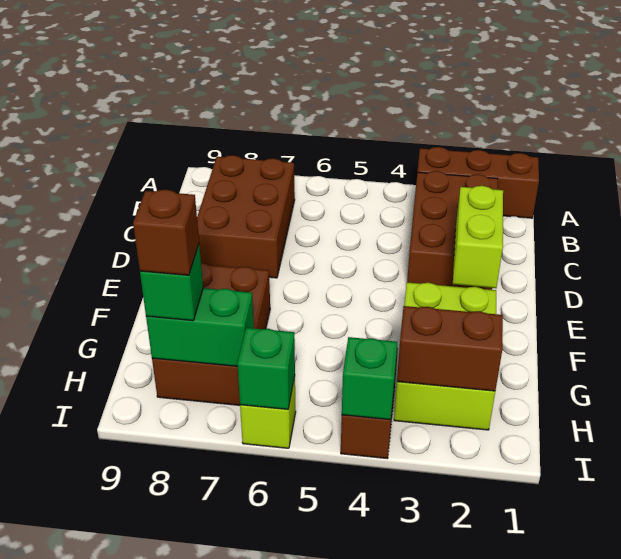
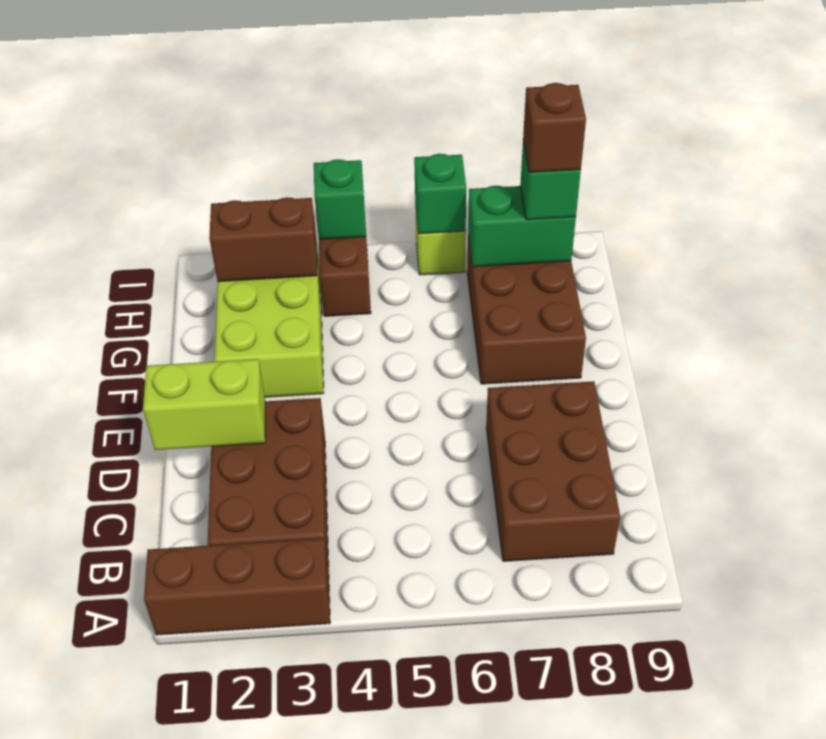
lime 1x2 brick [453,186,503,288] -> lime 1x2 brick turned to [143,359,265,450]

